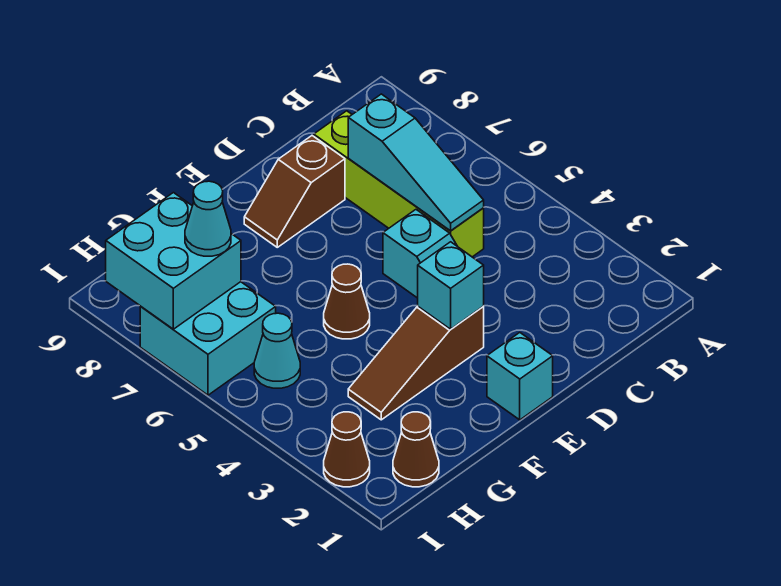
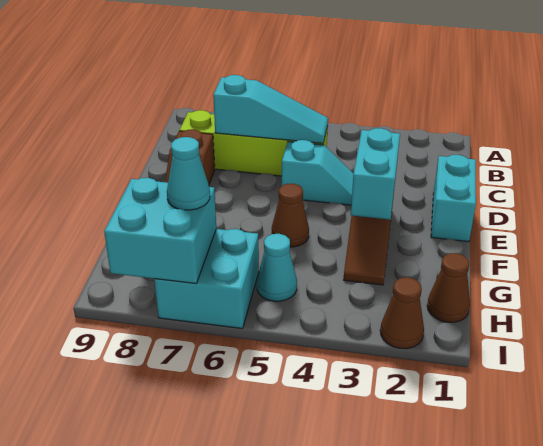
cyan 1x1 brick [487,333,553,420] -> cyan 1x2 brick [431,155,476,242]
cyan 1x1 brick [418,242,484,329] -> cyan 1x2 brick [351,128,400,220]

